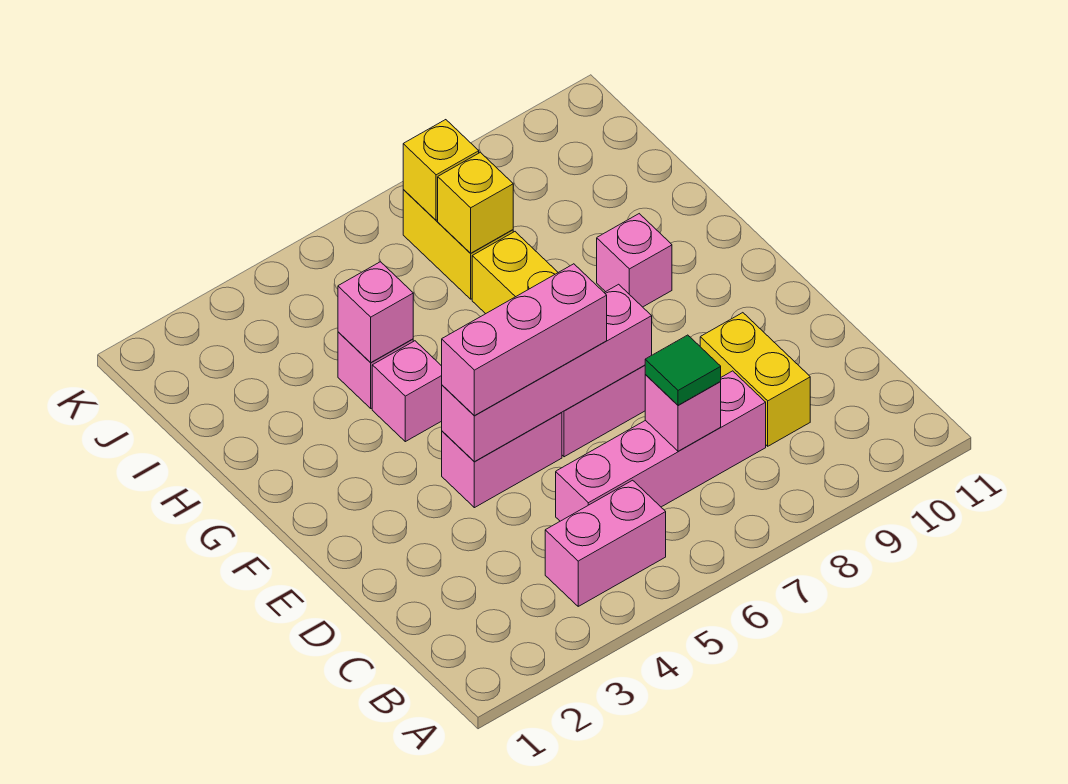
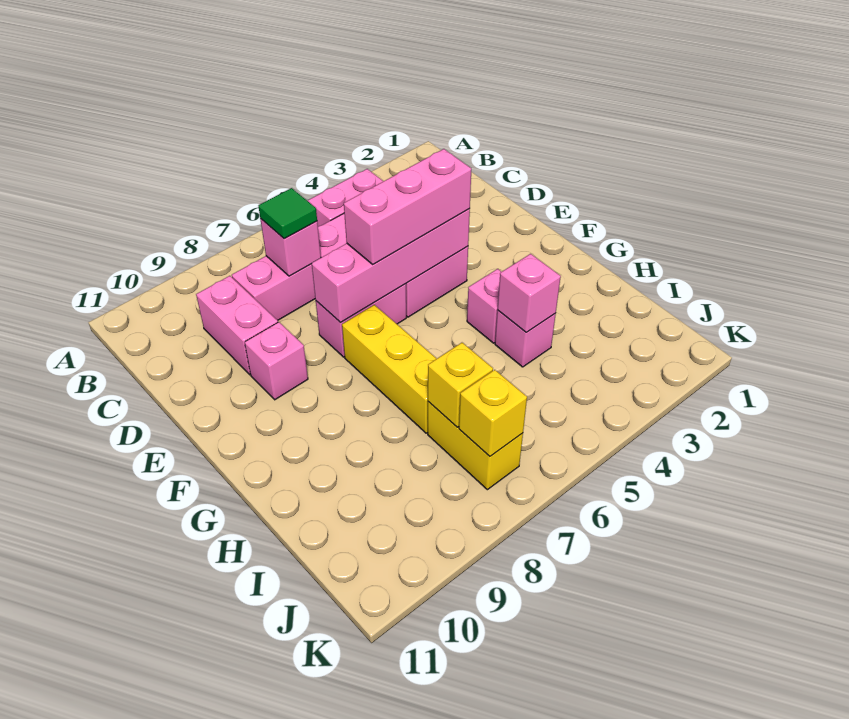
yellow 1x2 brick [700,313,810,446] -> pink 1x2 brick [196,276,278,375]
pink 1x1 brick [597,214,672,307] -> pink 1x1 brick moved to [245,322,308,400]

